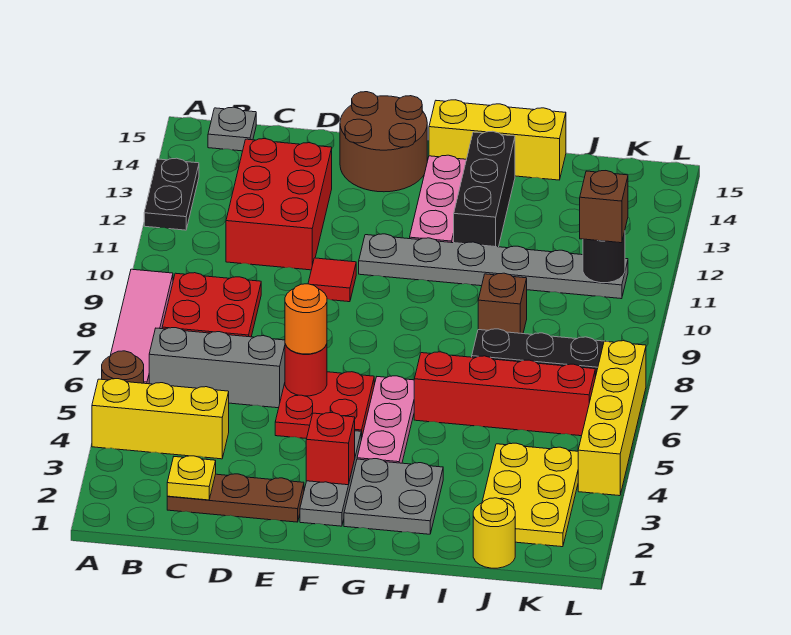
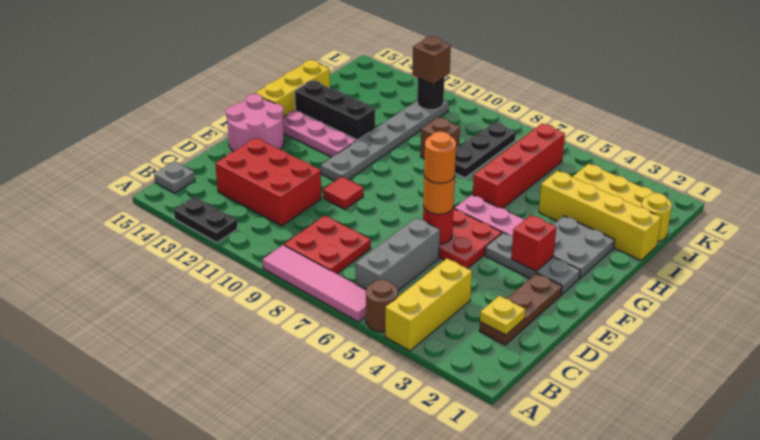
none -> orange 1x1 round brick [424,132,456,183]
brown 2x2 round brick [340,92,427,192] -> pink 2x2 round brick [226,94,284,152]
yellow 1x4 brick [578,341,646,496] -> yellow 1x4 brick moved to [539,171,661,260]

